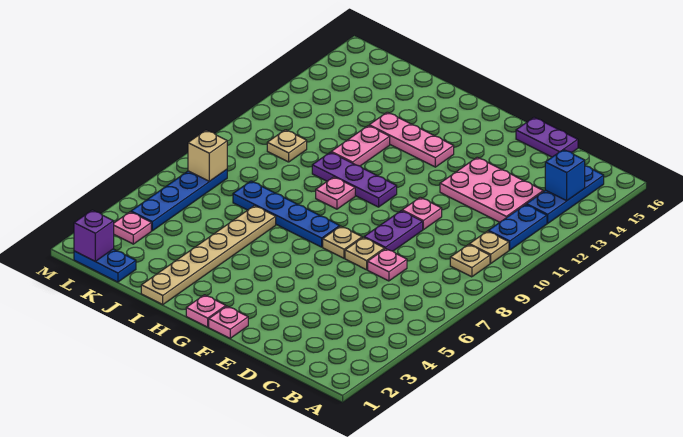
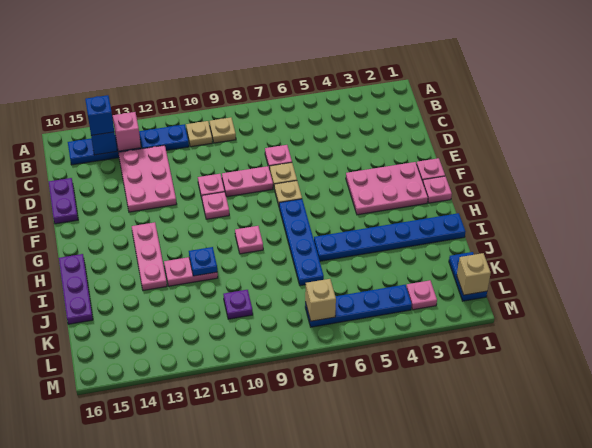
none -> pink 1x1 brick [113,112,141,151]
none -> blue 1x1 brick [85,95,114,135]
purple 1x2 plate [364,211,423,251] -> pink 1x2 plate [222,166,273,197]
none -> pink 2x3 plate [346,162,428,215]
none -> pink 1x1 plate [202,192,229,219]
purple 1x3 plate [312,152,397,207] -> purple 1x3 plate moved to [59,254,93,324]
tan 1x6 plate [141,206,276,304] -> blue 1x6 plate [314,213,466,261]
none -> blue 1x1 plate [189,247,217,276]
tan 1x1 plate [267,130,307,162] -> purple 1x1 plate [223,290,253,319]
purple 1x1 brick [74,210,114,261] -> tan 1x1 brick [457,253,491,295]

